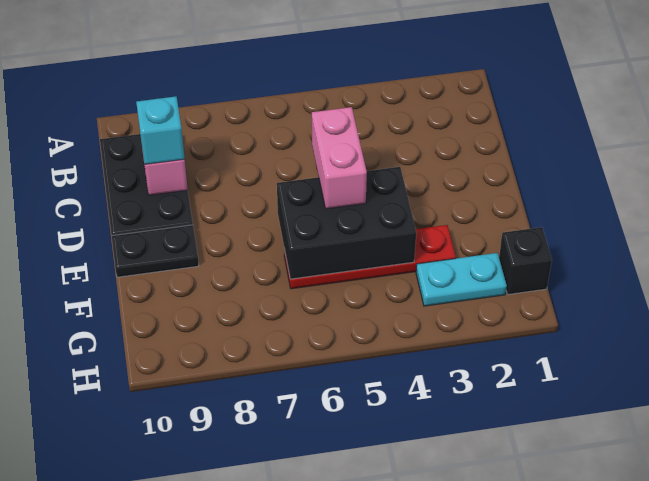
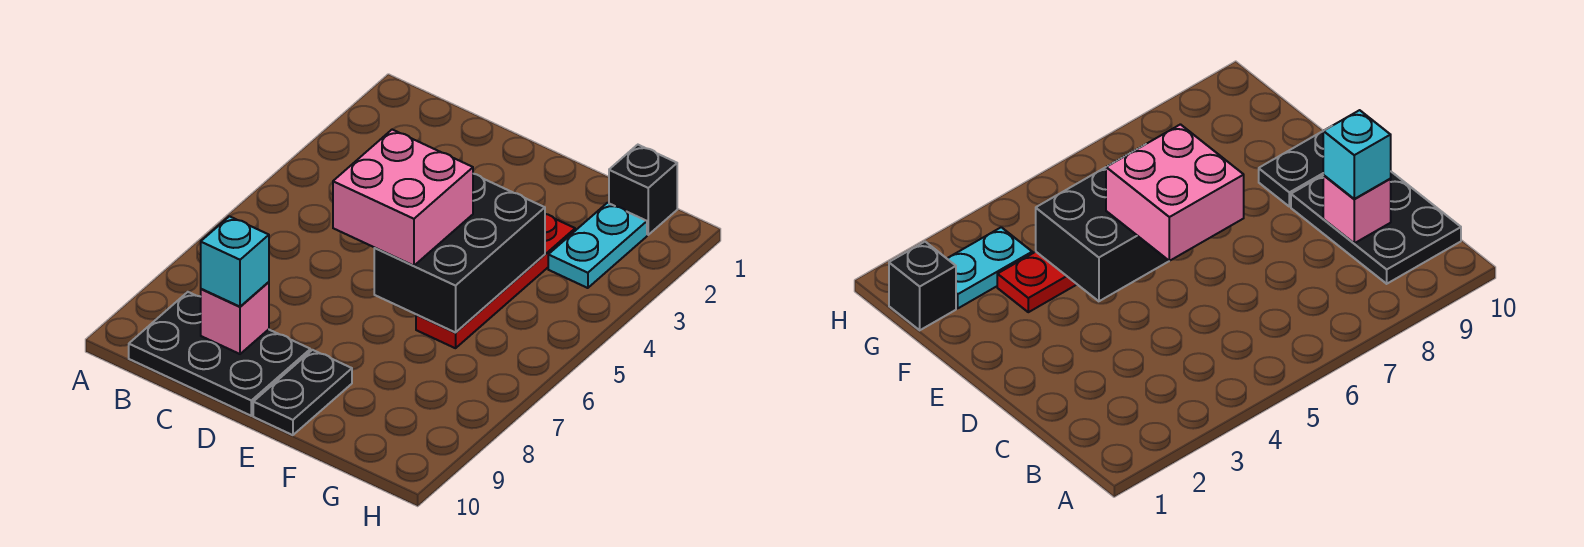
pink 1x2 brick [312,107,367,209] -> pink 2x2 brick [333,130,473,266]

